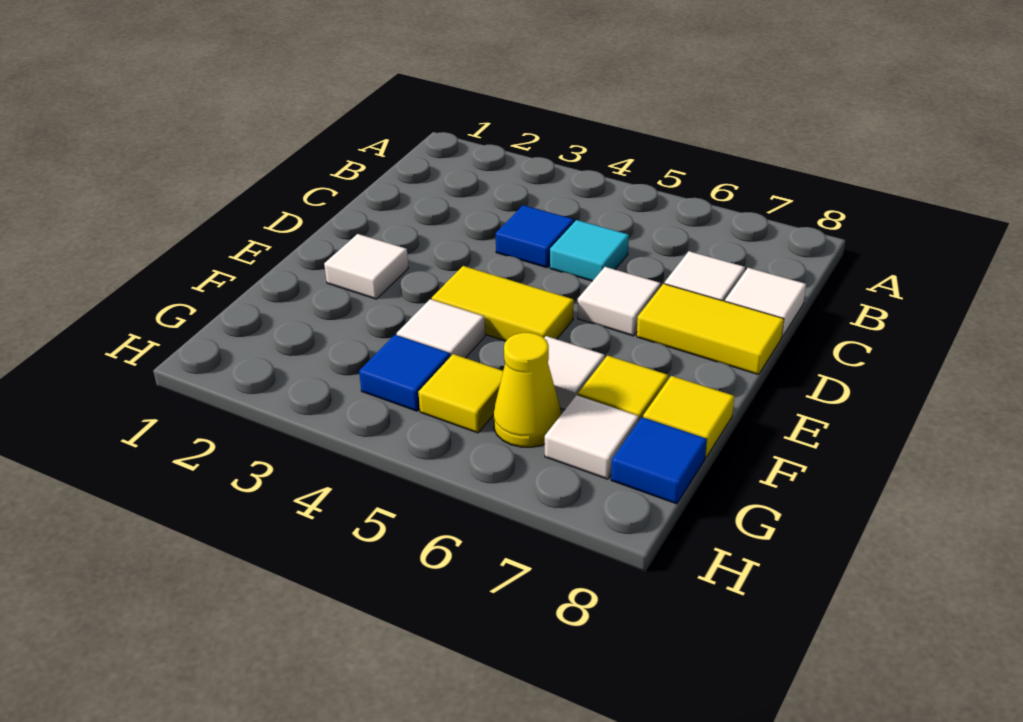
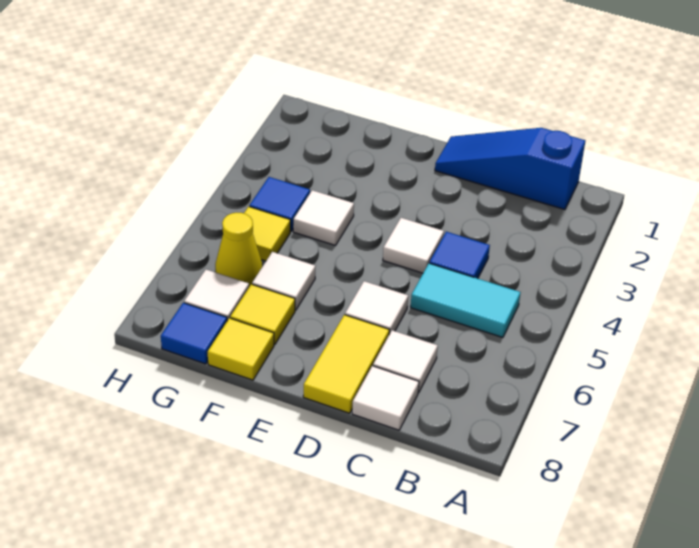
none -> blue 1x3 slope [435,128,585,210]
cyan 1x1 tile [550,220,629,281] -> cyan 1x2 tile [411,263,521,337]
white 1x1 tile [324,234,408,299] -> white 1x1 tile moved to [383,218,444,273]
yellow 1x2 tile [432,266,574,341] -> none

